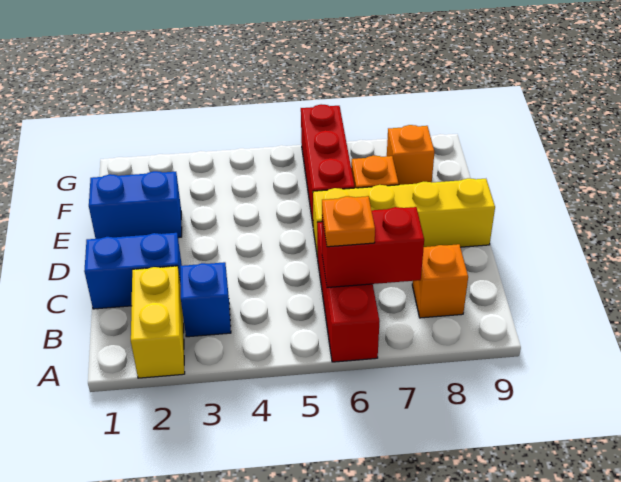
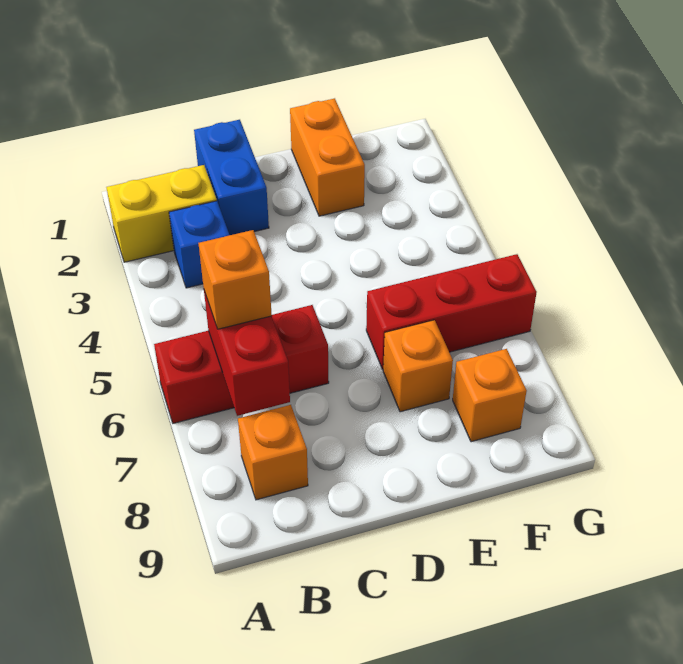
orange 1x1 plate [322,196,375,247] -> orange 1x1 brick [199,230,272,329]
yellow 1x4 brick [313,178,495,258] -> none
blue 1x2 brick [89,171,182,239] -> orange 1x2 brick [290,98,365,216]

